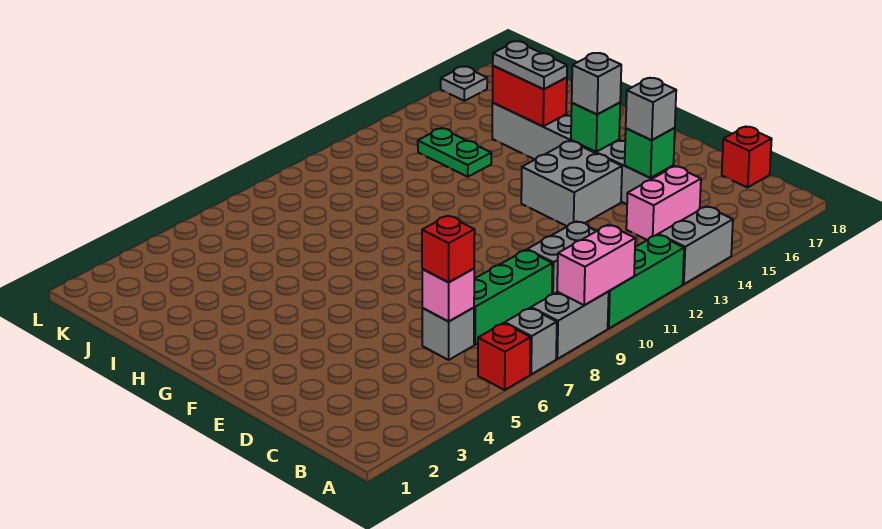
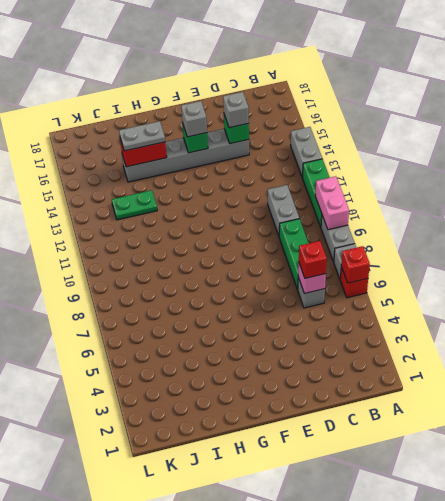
pink 1x2 brick [626,166,701,240] -> none
red 1x1 brick [722,127,772,188] -> red 1x1 brick moved to [341,246,370,283]
grey 2x2 brick [521,141,622,226] -> none
grey 1x1 plate [441,67,487,101] -> none

